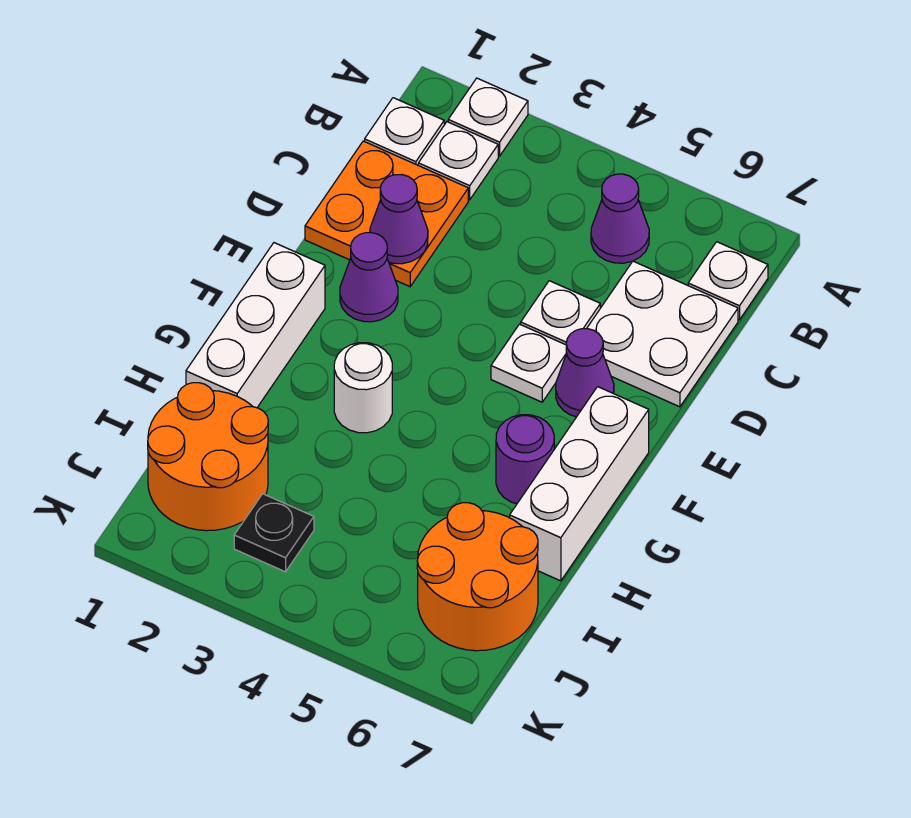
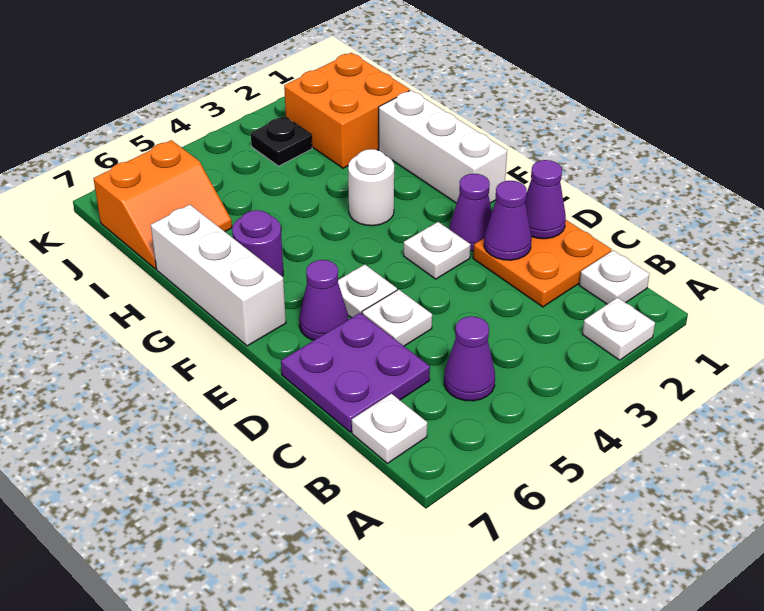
white 1x1 plate [418,122,498,200] -> white 1x1 plate moved to [404,222,471,279]
white 2x2 plate [587,261,738,407] -> purple 2x2 plate [281,313,430,432]
none -> purple 1x1 cone [525,160,566,239]
orange 2x2 round brick [148,383,268,531] -> orange 2x2 brick [284,53,410,168]
orange 2x2 round brick [417,503,538,651] -> orange 2x2 slope [93,140,232,269]

